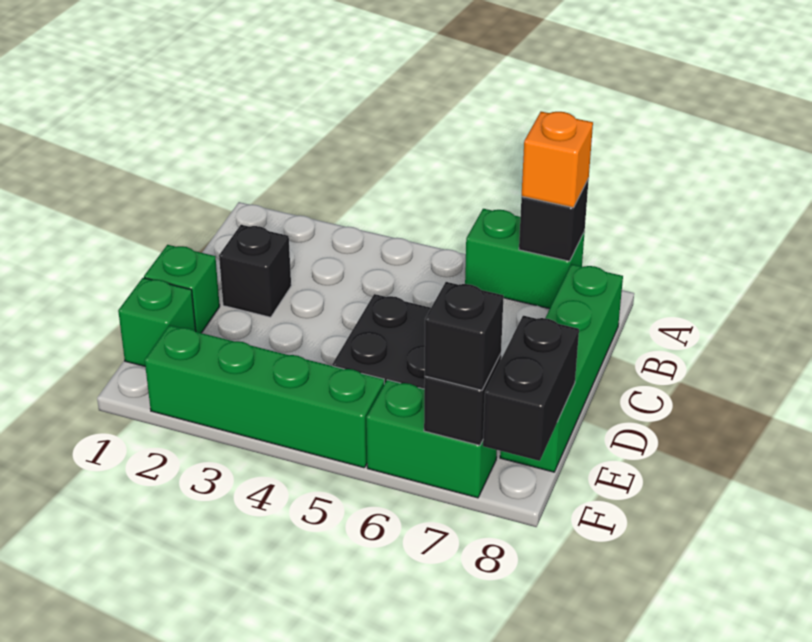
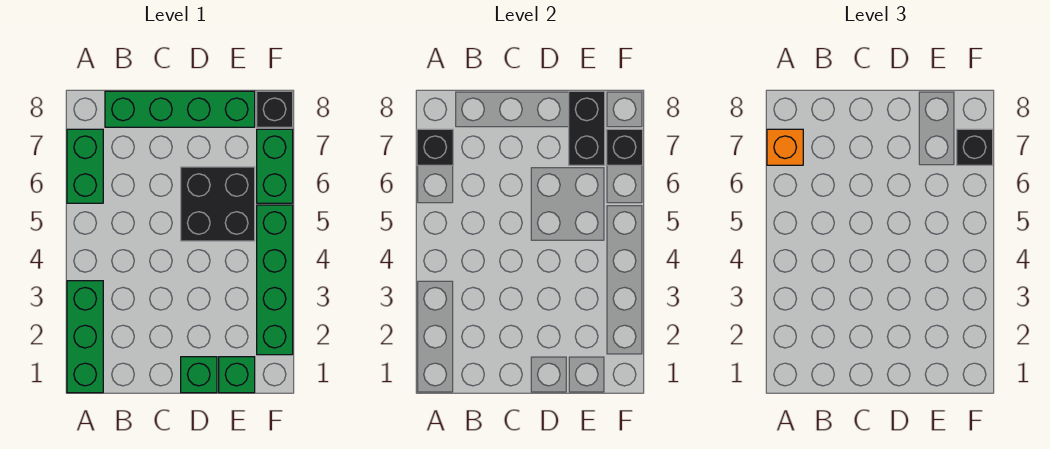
none -> green 1x3 brick [67,281,103,393]
black 1x1 brick [219,225,291,317] -> black 1x1 brick moved to [257,91,293,127]
black 1x2 brick [483,316,579,461] -> black 1x2 brick turned to [569,91,605,165]

